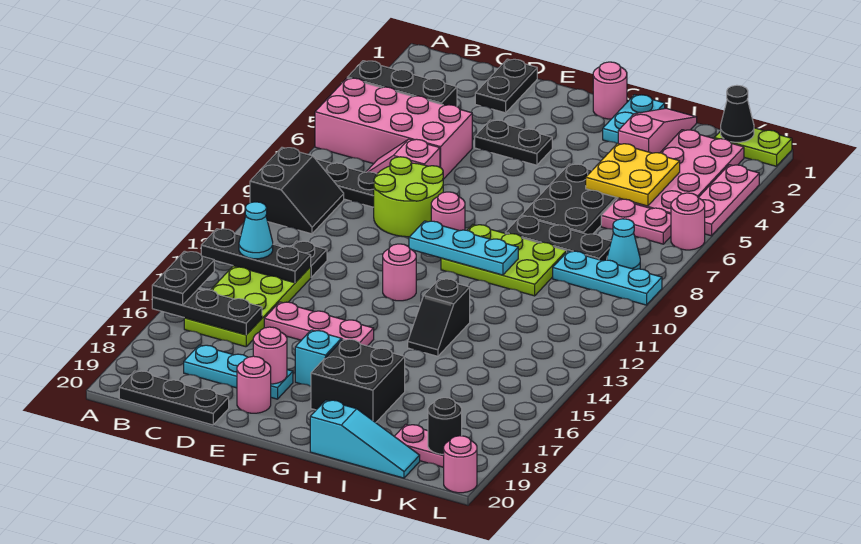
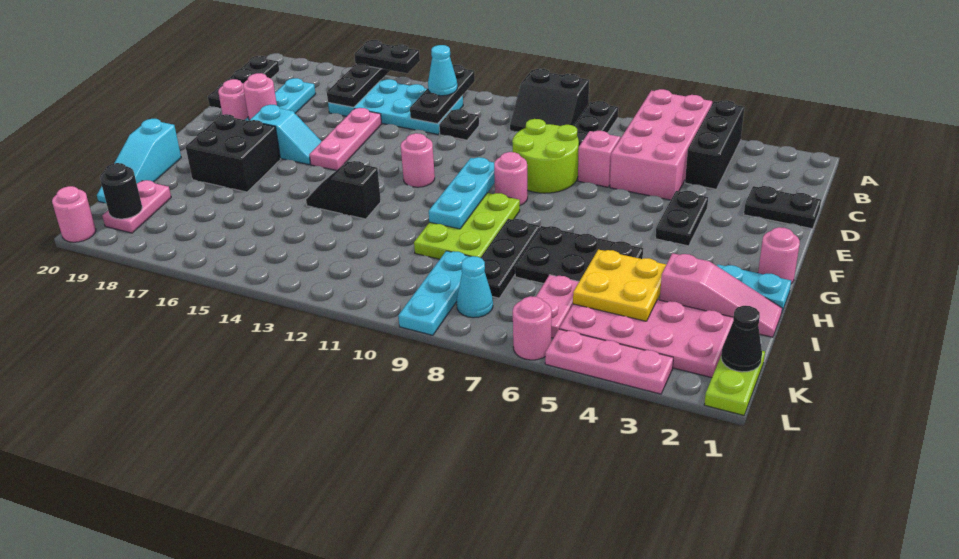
lime 2x4 plate [184,266,311,347] -> cyan 2x4 plate [328,79,463,134]

